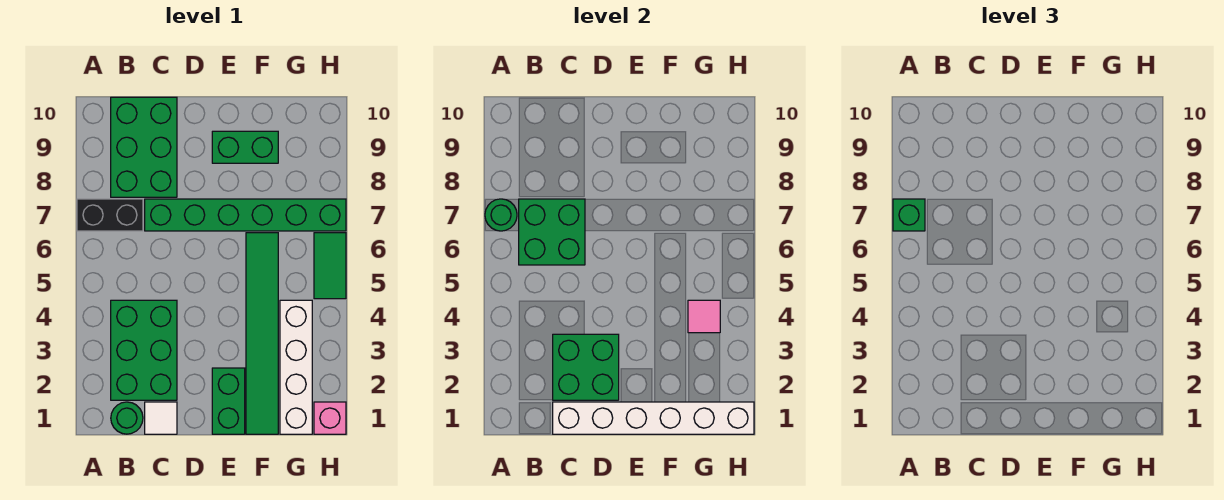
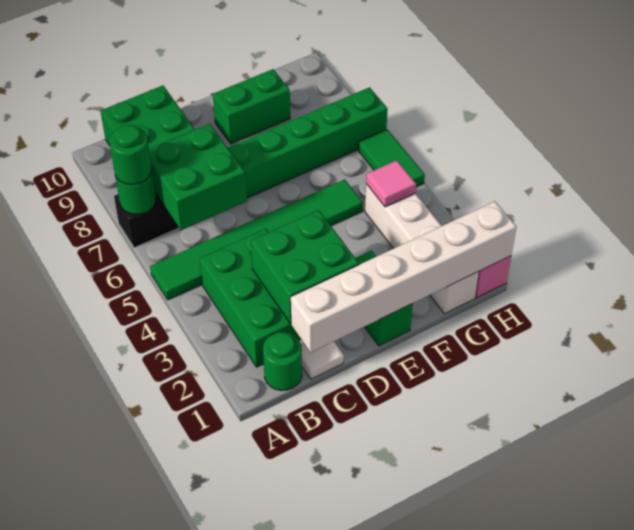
green 1x1 brick [893,199,925,231] -> green 1x1 round brick [109,125,152,185]
green 1x6 tile [246,233,278,434] -> green 1x6 tile turned to [150,179,363,300]

